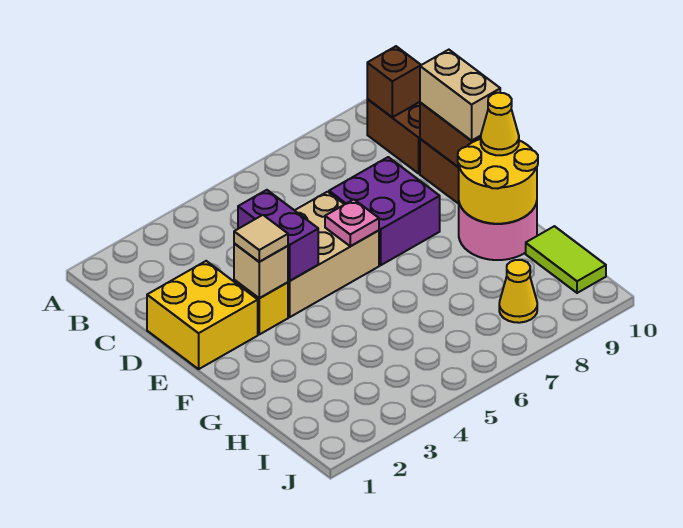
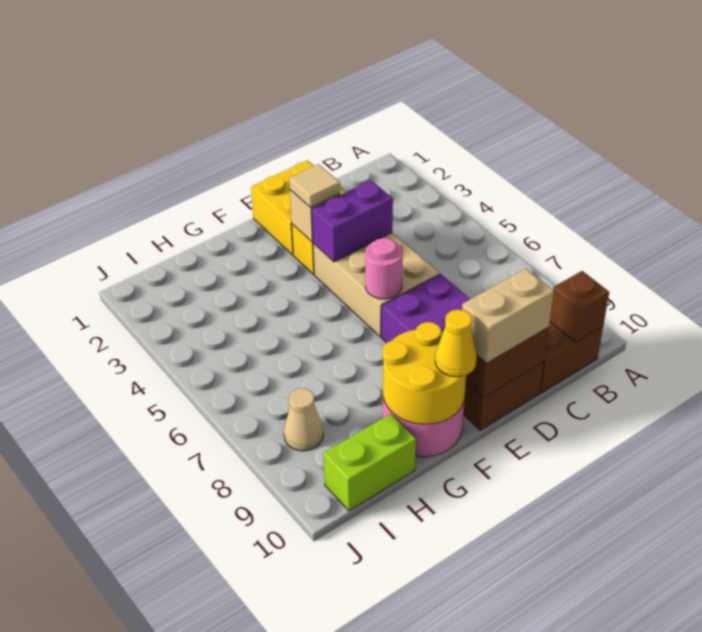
pink 1x1 plate [325,199,379,246] -> pink 1x1 round brick [365,238,403,299]
lime 1x2 tile [526,226,606,293] -> lime 1x2 brick [323,414,416,511]
yellow 1x1 cone [499,260,537,323] -> tan 1x1 cone [284,388,323,451]

